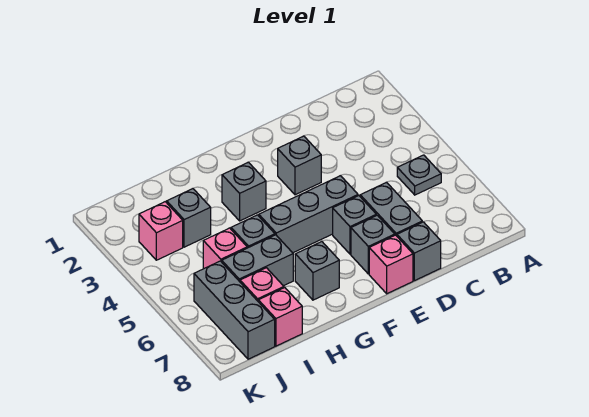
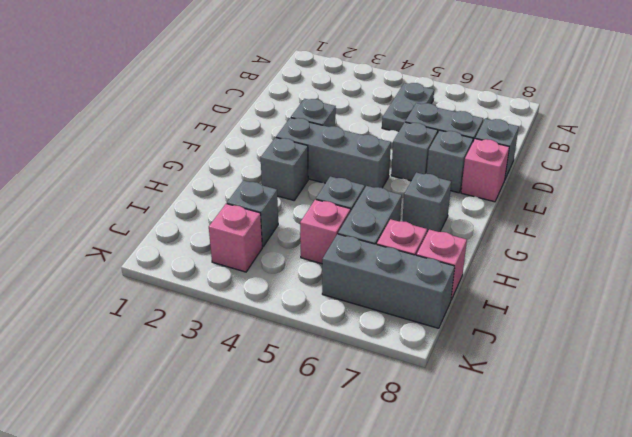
grey 1x1 plate [397,155,441,195] -> grey 1x2 plate [382,83,434,132]
grey 1x3 brick [259,176,358,253] -> grey 1x3 brick turned to [276,118,391,188]

